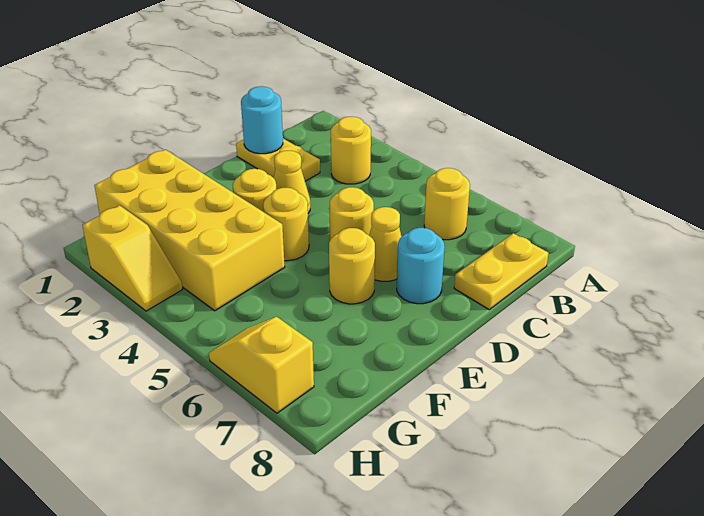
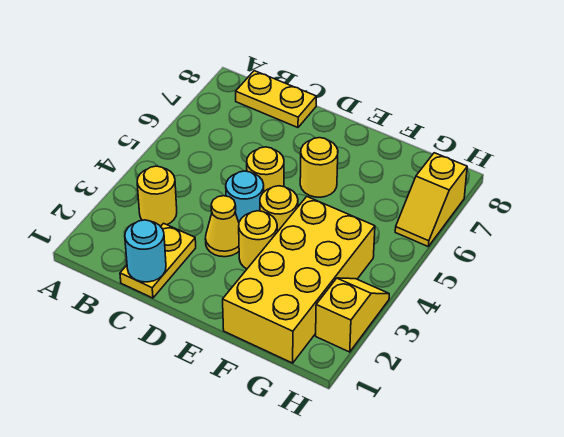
yellow 1x1 round brick [424,168,470,240] -> none
yellow 1x1 cone [369,207,402,281] -> none
cyan 1x1 round brick [397,228,445,304] -> cyan 1x1 round brick moved to [226,171,264,222]

